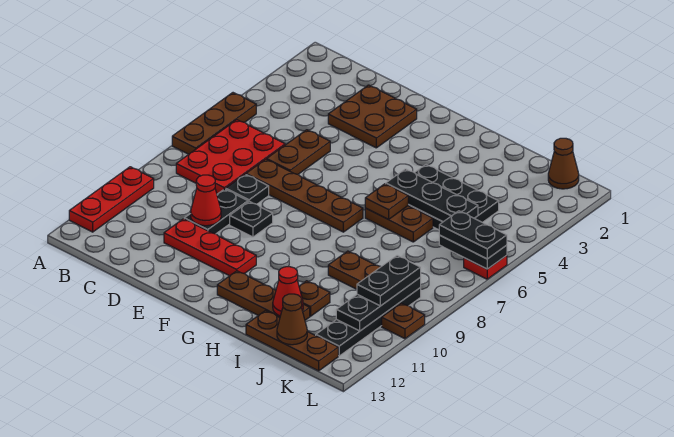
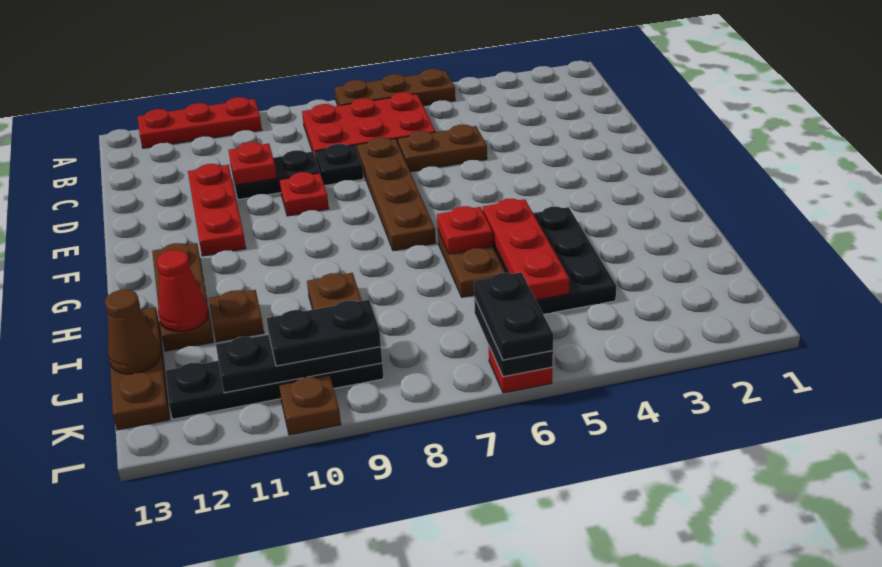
brown 2x2 plate [328,85,417,148] -> none
red 1x1 cone [191,175,221,226] -> red 1x1 plate [229,142,277,185]
black 1x1 plate [230,201,273,237] -> red 1x1 plate [279,172,329,216]
black 1x3 plate [386,169,478,222] -> red 1x3 plate [482,199,570,300]
brown 1x1 plate [365,184,408,219] -> red 1x1 plate [437,206,493,254]
brown 1x1 cone [548,138,579,189] -> none

